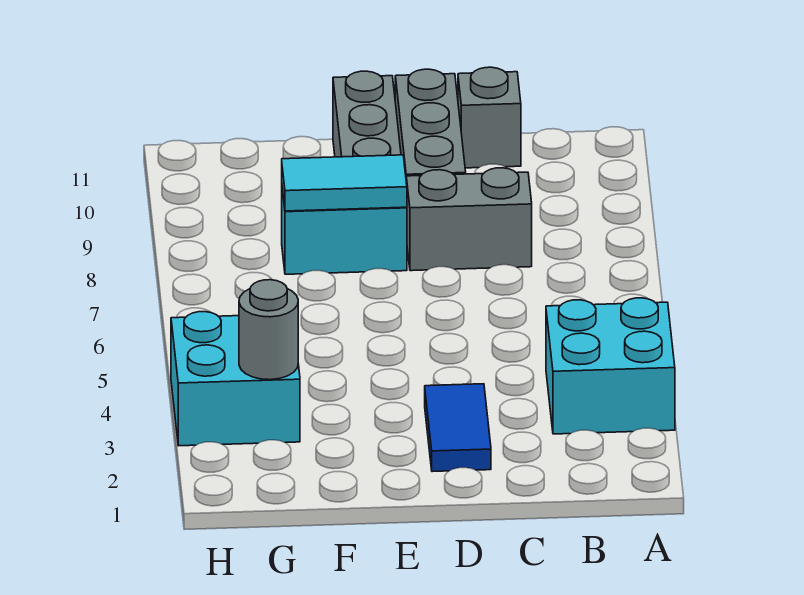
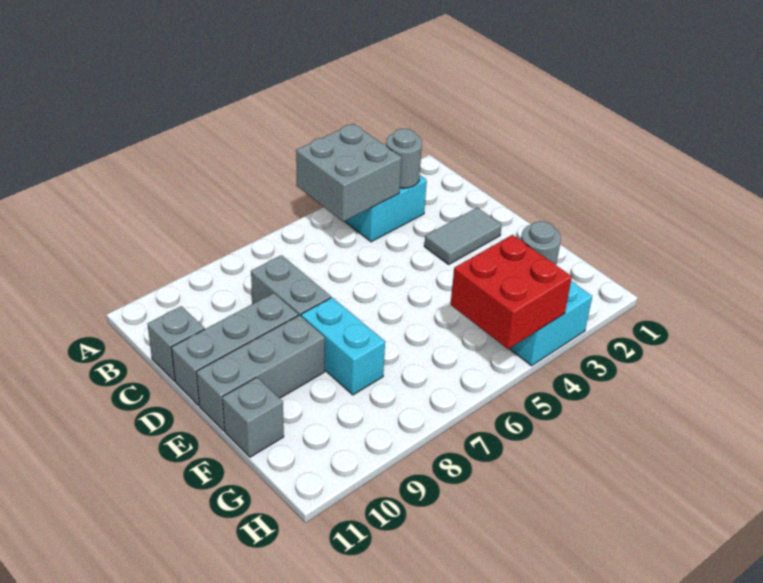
none -> grey 2x2 brick [296,124,402,222]
none -> grey 1x1 round brick [386,129,422,188]
blue 1x2 tile [425,384,491,472] -> grey 1x2 tile [424,208,502,264]
cyan 1x2 tile [282,155,407,211] -> none
none -> grey 1x1 brick [222,377,284,457]
none -> red 2x2 brick [450,235,572,349]

